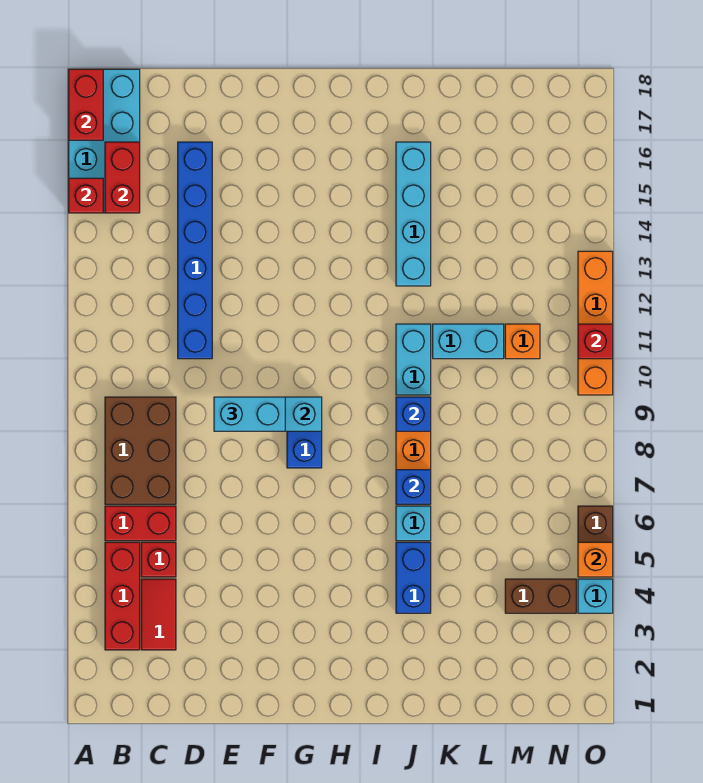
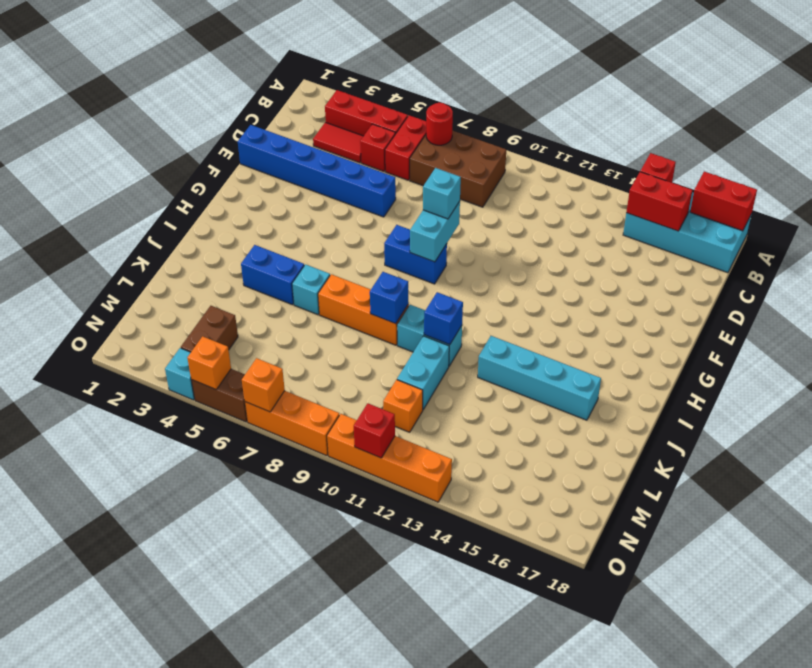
none -> red 1x1 round brick [426,103,453,145]
blue 1x6 brick [178,142,212,359] -> blue 1x6 brick moved to [238,125,396,217]
cyan 1x2 brick [214,397,285,431] -> cyan 1x1 brick [423,168,461,219]
blue 1x1 brick [396,470,431,504] -> blue 1x1 brick moved to [424,292,463,345]
none -> orange 1x3 brick [245,391,339,456]
none -> orange 1x1 brick [242,358,285,412]

